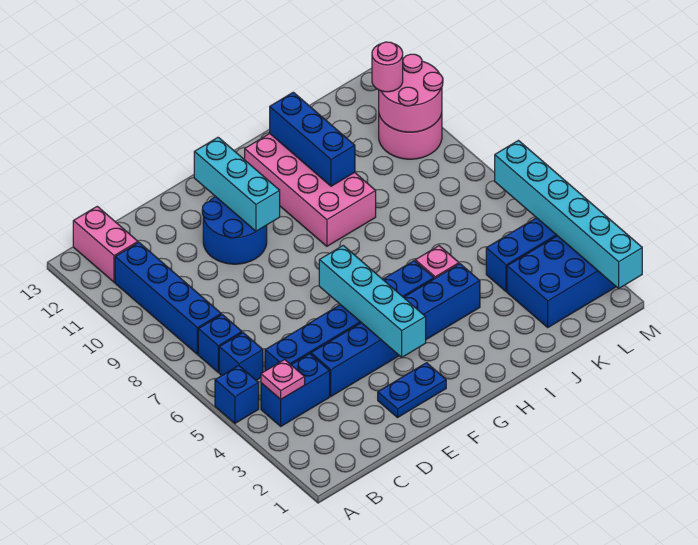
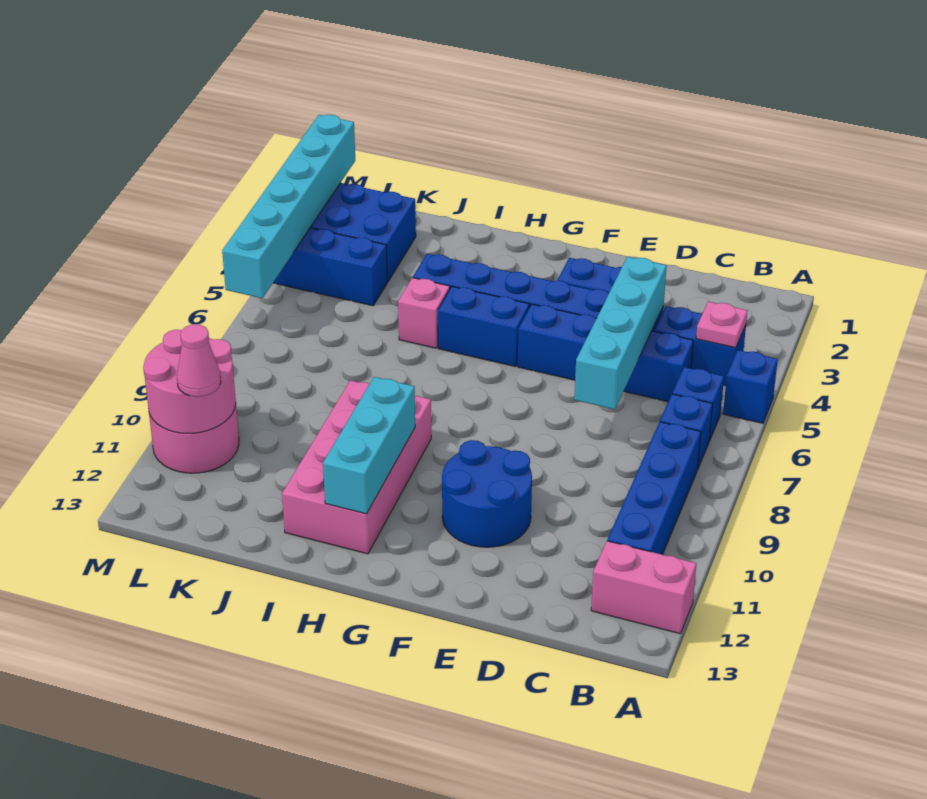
pink 1x2 brick [73,206,138,282] -> pink 1x2 brick turned to [591,541,696,634]
cyan 1x4 brick [319,246,426,357] -> cyan 1x4 brick moved to [574,257,667,409]
cyan 1x3 brick [194,137,280,231] -> cyan 1x3 brick moved to [323,377,415,514]
blue 1x3 brick [270,92,355,186] -> none
pink 1x1 round brick [372,42,403,92] -> pink 1x1 cone [177,324,221,397]

